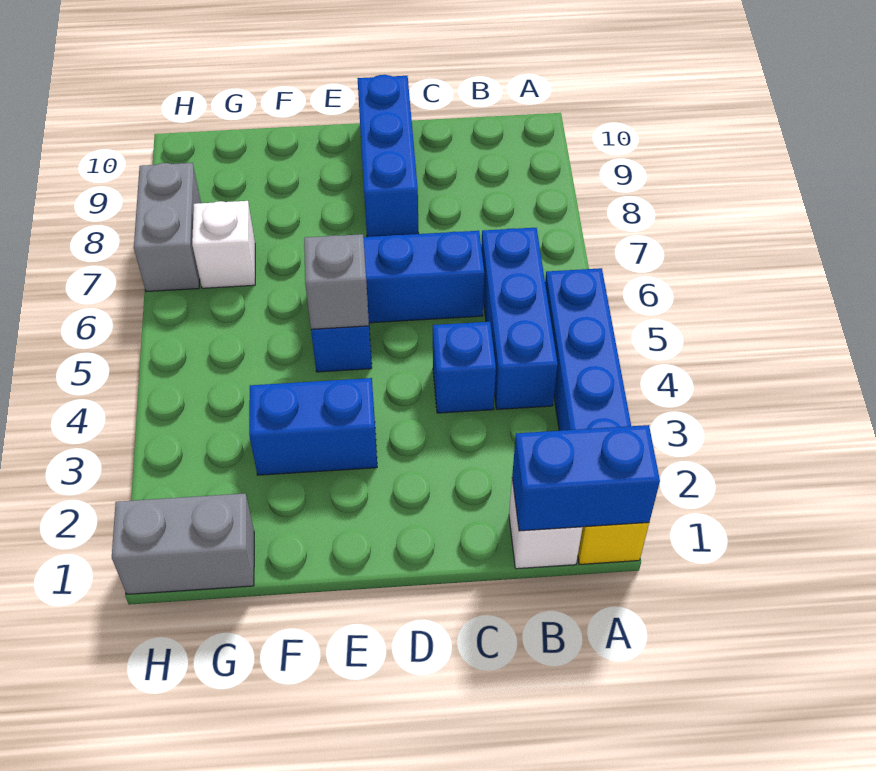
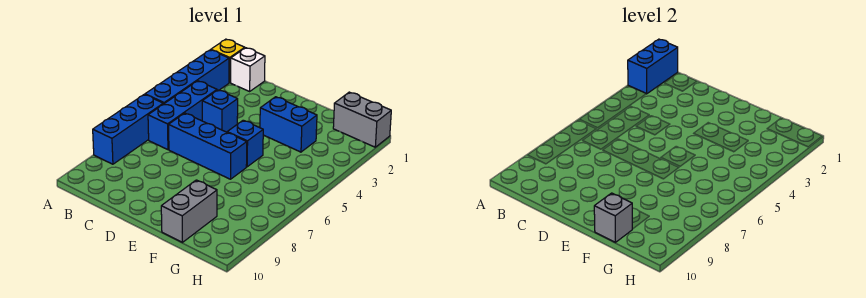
blue 1x2 brick [512,425,660,531] -> blue 1x2 brick turned to [628,39,678,94]
blue 1x3 brick [357,75,419,237] -> blue 1x3 brick moved to [93,95,163,164]
grey 1x1 brick [304,234,369,329] -> grey 1x1 brick moved to [594,193,632,242]
white 1x1 brick [192,201,255,288] -> none
grey 1x2 brick [134,163,201,292] -> grey 1x2 brick moved to [161,180,217,242]

